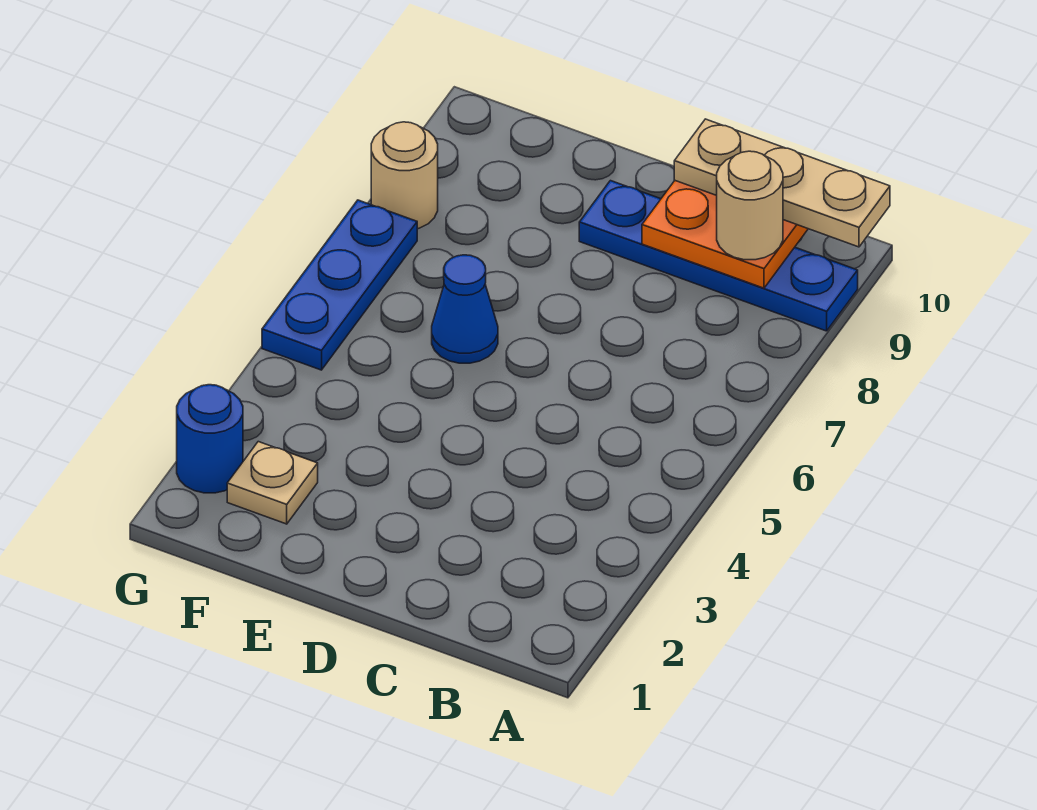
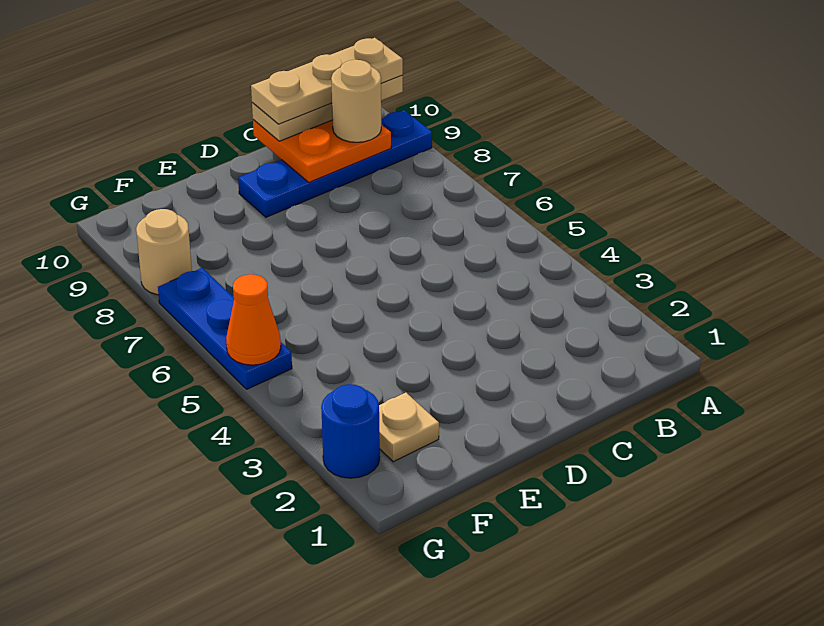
none -> tan 1x3 plate [251,38,403,124]
blue 1x1 cone [432,255,498,363] -> none
none -> orange 1x1 cone [226,274,281,365]

